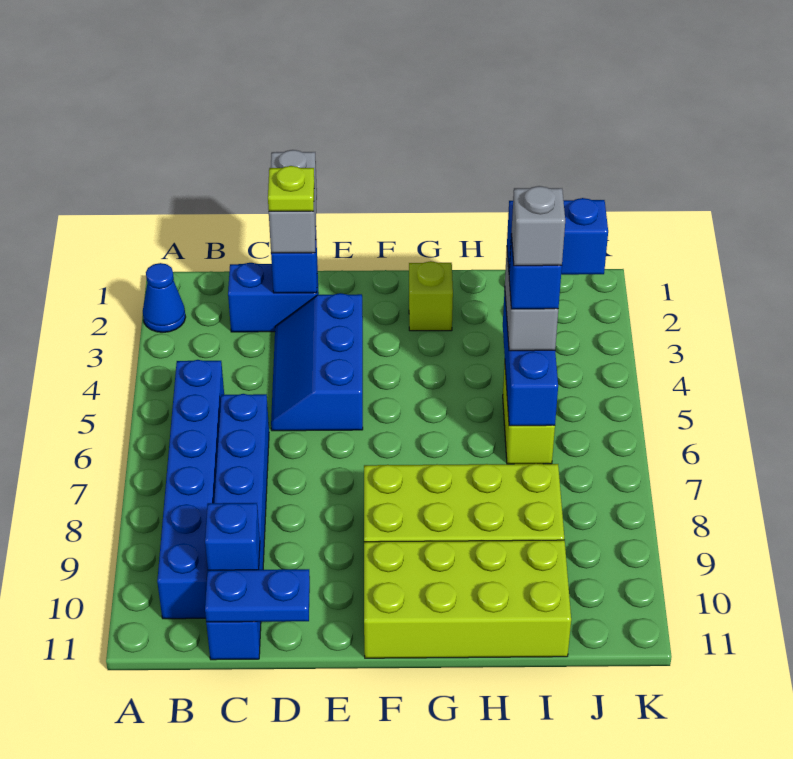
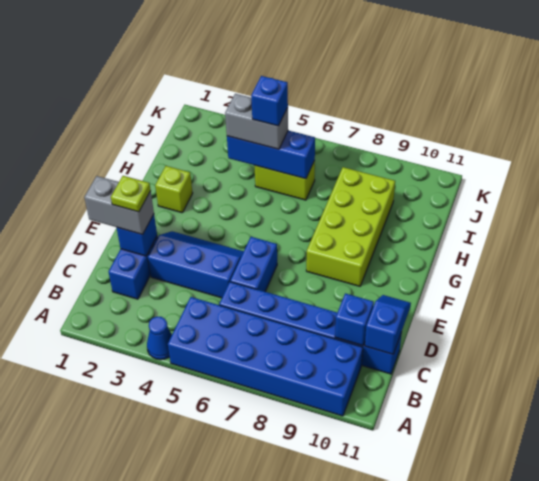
blue 1x1 cone [143,263,186,332] -> blue 1x1 cone moved to [147,317,172,360]
blue 1x6 brick [157,360,224,619] -> blue 2x6 brick [168,297,363,416]
blue 1x2 plate [205,569,310,622] -> blue 1x2 slope [365,295,411,354]
blue 2x3 slope [271,293,363,431] -> blue 2x3 slope turned to [148,231,244,298]
lime 2x4 brick [364,540,571,658] -> none
blue 1x2 brick [507,198,608,275] -> blue 1x2 brick moved to [230,237,277,292]
grey 1x1 brick [511,186,565,266] -> none

